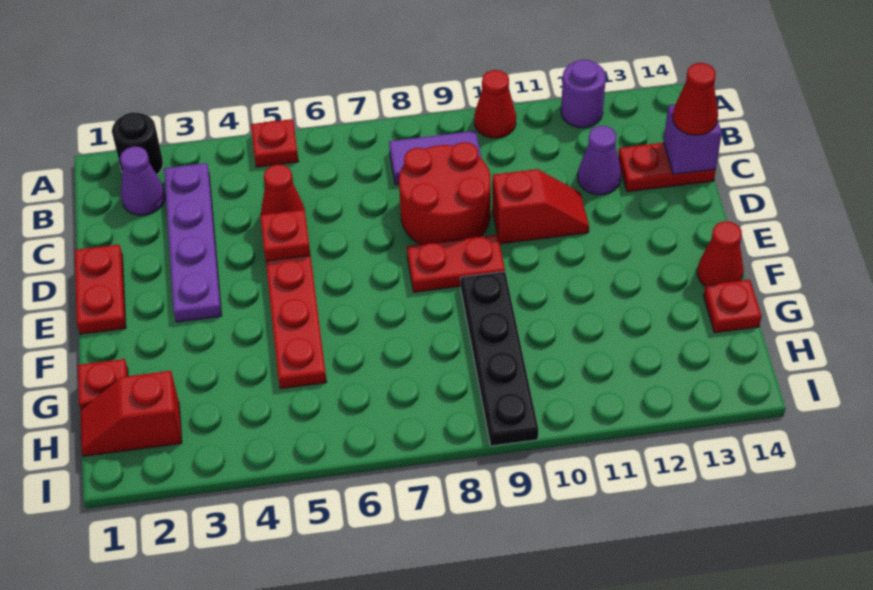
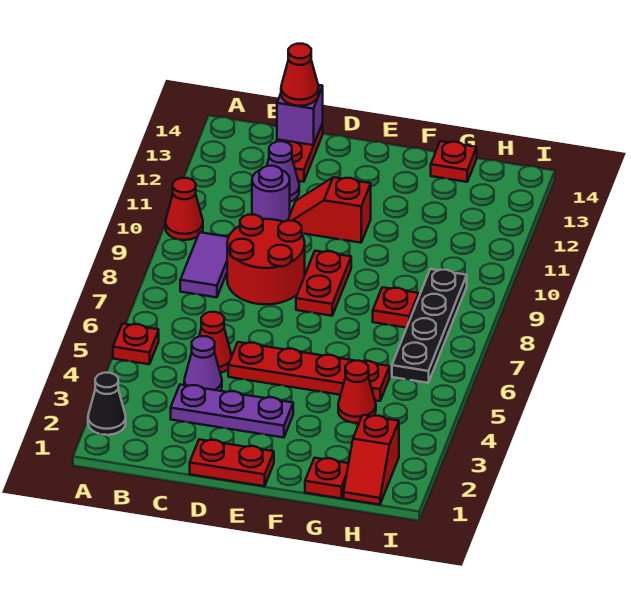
black 1x1 round brick [112,112,163,175] -> black 1x1 cone [88,373,126,435]
purple 1x1 round brick [561,59,606,128] -> purple 1x1 round brick moved to [252,166,290,222]
purple 1x1 cone [120,146,165,215] -> purple 1x1 cone moved to [184,336,222,391]
purple 1x4 plate [164,163,222,322] -> purple 1x3 plate [171,385,293,438]
red 1x1 plate [260,210,311,261] -> red 1x1 plate moved to [373,287,419,328]
red 1x2 slope [492,169,589,244] -> red 1x2 slope turned to [288,177,371,243]
black 1x4 plate [460,272,538,446] -> black 1x4 plate turned to [392,269,467,383]
red 1x1 cone [697,221,744,286] -> red 1x1 cone moved to [338,361,376,423]

